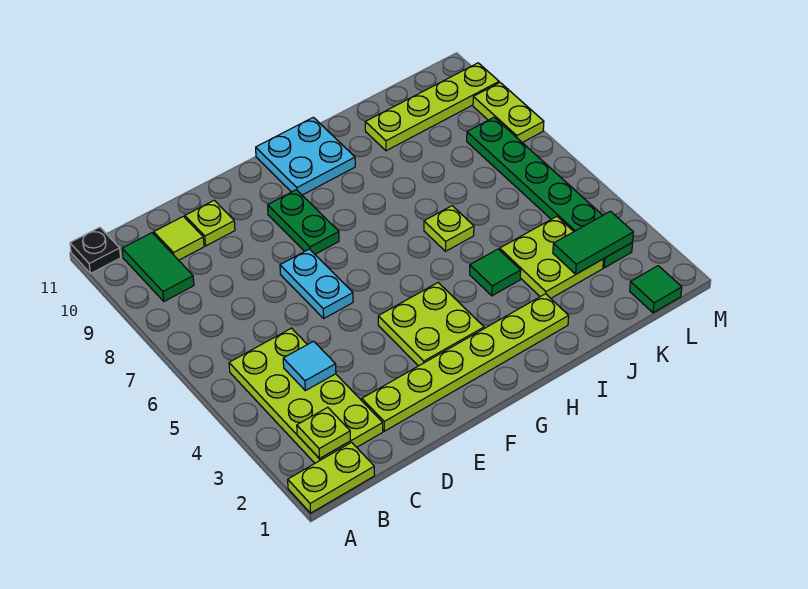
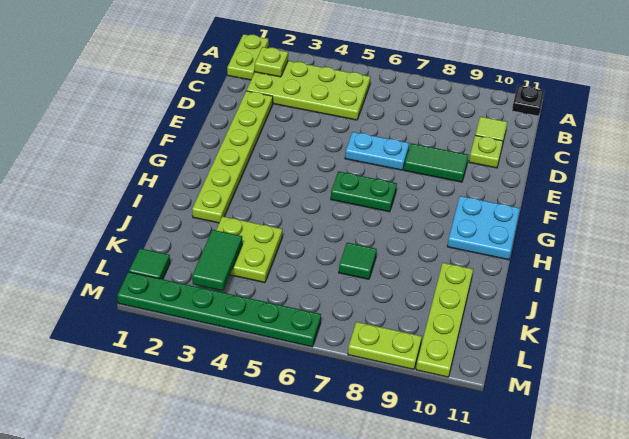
green 1x2 tile [122,233,194,301] -> green 1x2 tile moved to [404,143,468,182]
cyan 1x1 tile [283,341,336,391] -> none
lime 2x2 plate [378,283,484,366] -> none
green 1x2 plate [268,190,339,254] -> green 1x2 plate moved to [331,171,397,212]
green 1x1 tile [470,249,521,296] -> green 1x1 tile moved to [339,243,377,279]
lime 1x1 plate [424,206,474,251] -> none
green 1x6 plate [467,117,633,268] -> green 1x6 plate moved to [117,272,321,347]

